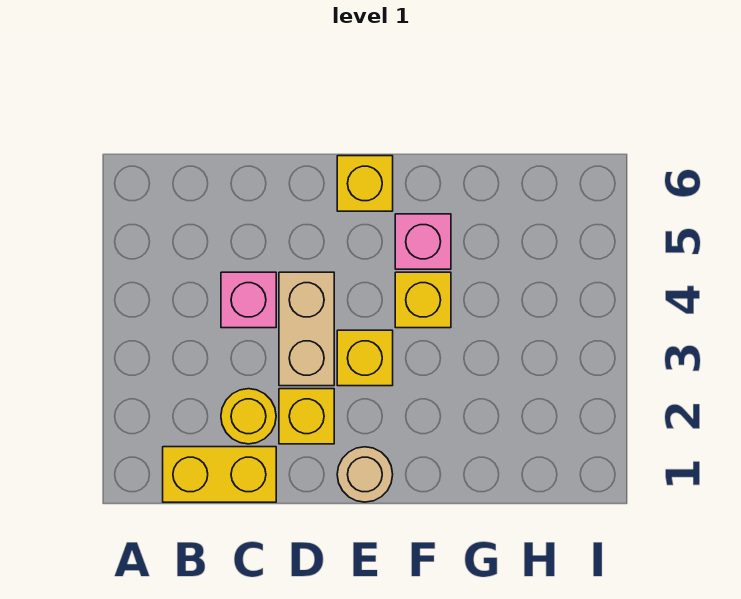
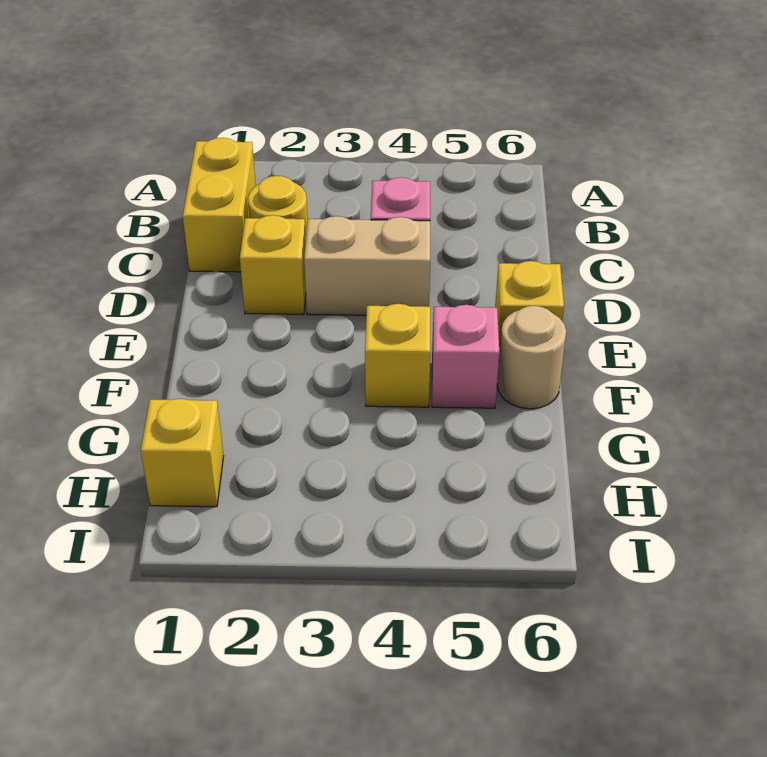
tan 1x1 round brick [337,447,393,502] -> tan 1x1 round brick moved to [497,306,566,409]
yellow 1x1 brick [337,330,393,386] -> yellow 1x1 brick moved to [141,399,224,507]

